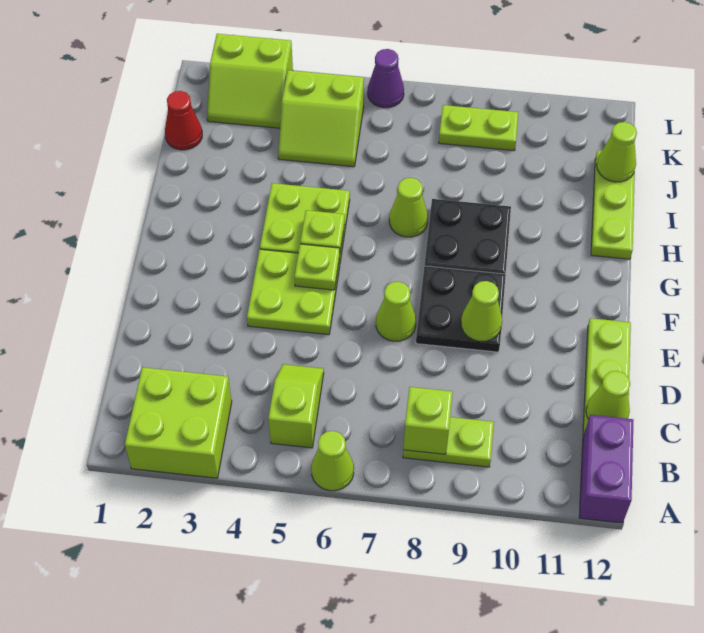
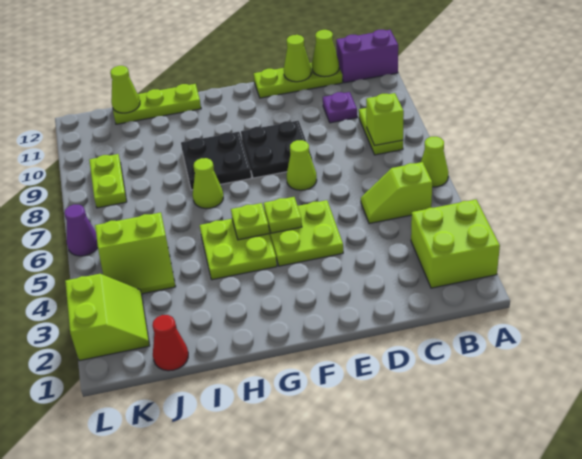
none -> purple 1x1 plate [323,92,357,123]
lime 1x1 cone [461,281,502,341] -> lime 1x1 cone moved to [284,35,311,82]
lime 2x2 slope [278,70,364,167] -> lime 2x2 slope turned to [95,212,176,294]

